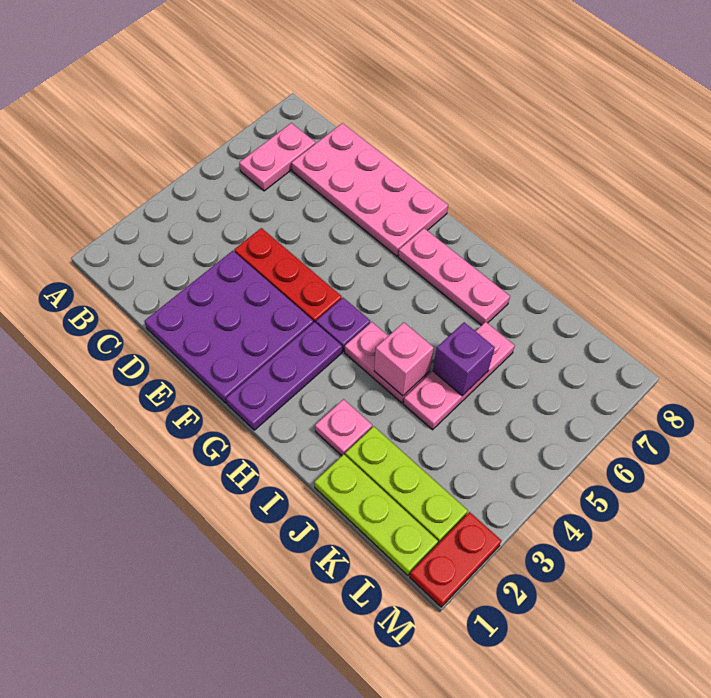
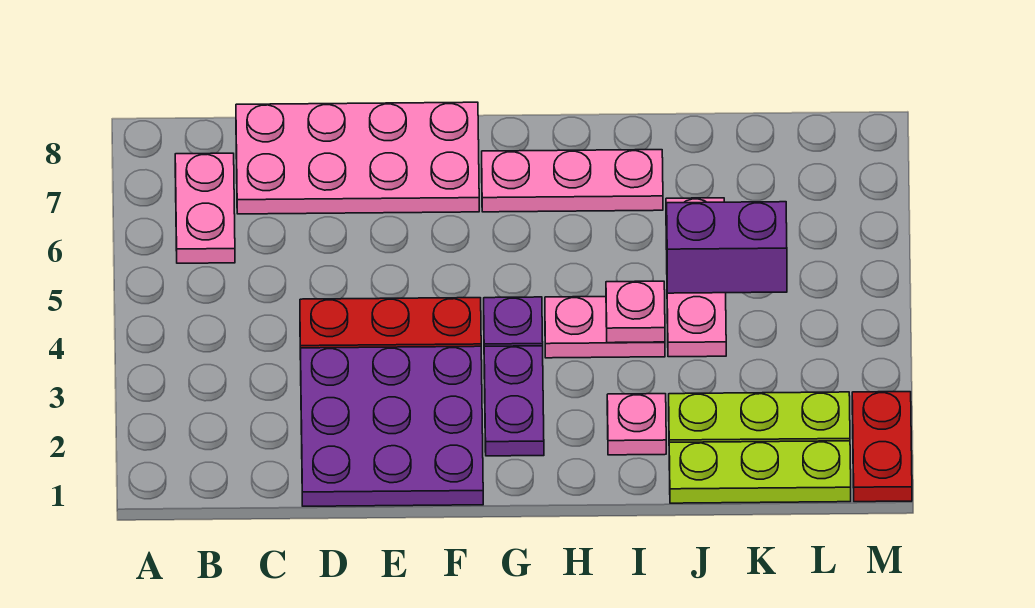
purple 1x3 plate [226,322,342,430] -> purple 1x2 plate [484,346,544,456]
pink 1x1 brick [374,322,434,396] -> pink 1x1 plate [606,281,665,343]
purple 1x1 brick [433,322,495,396] -> purple 1x2 brick [666,202,787,293]

